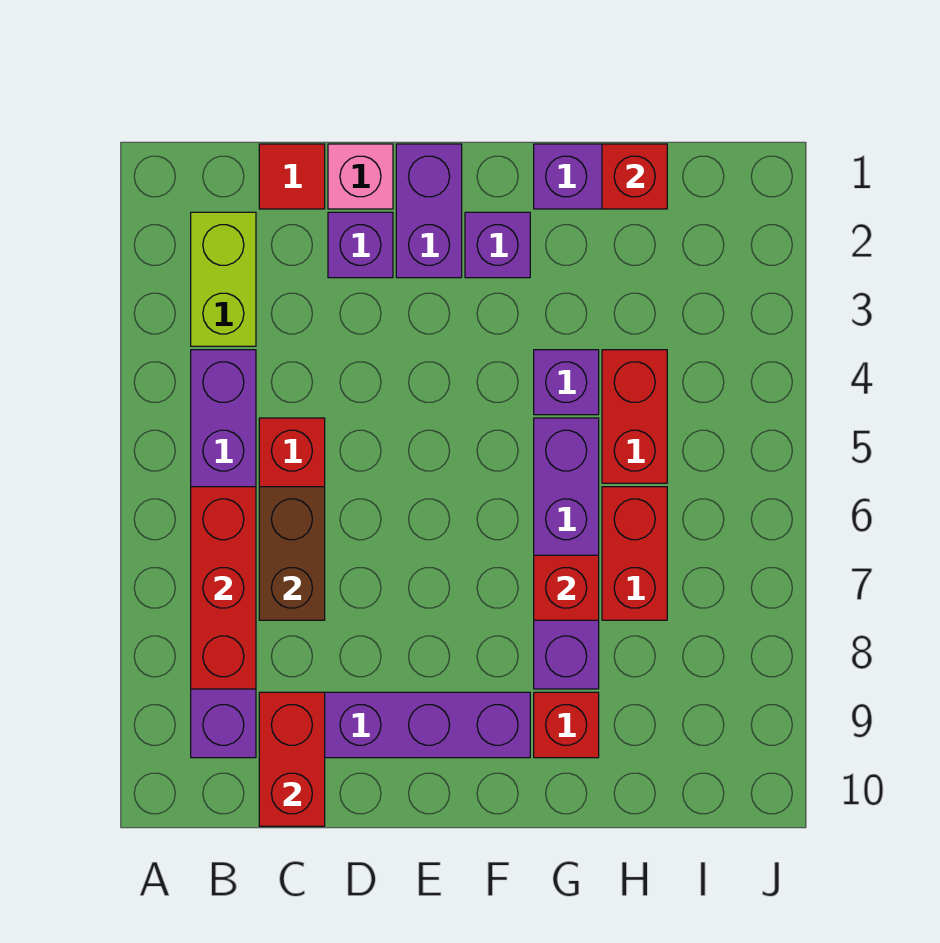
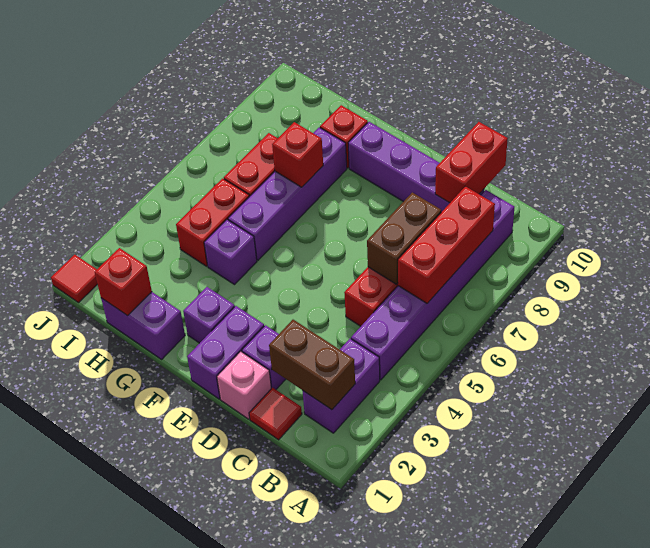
lime 1x2 brick [191,212,256,346] -> purple 1x2 brick [302,339,380,433]
none -> brown 1x2 brick [269,320,355,410]
none -> red 1x1 tile [51,255,97,303]

